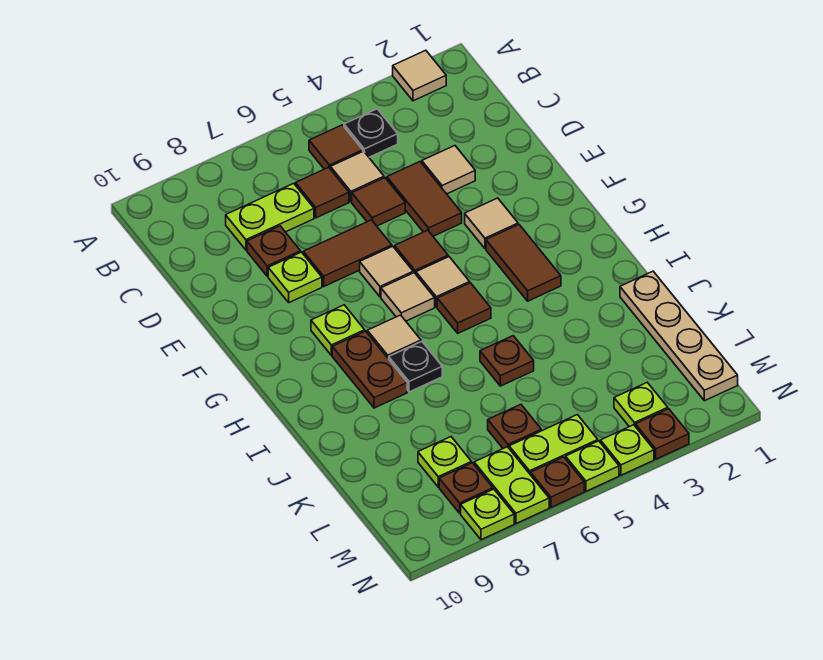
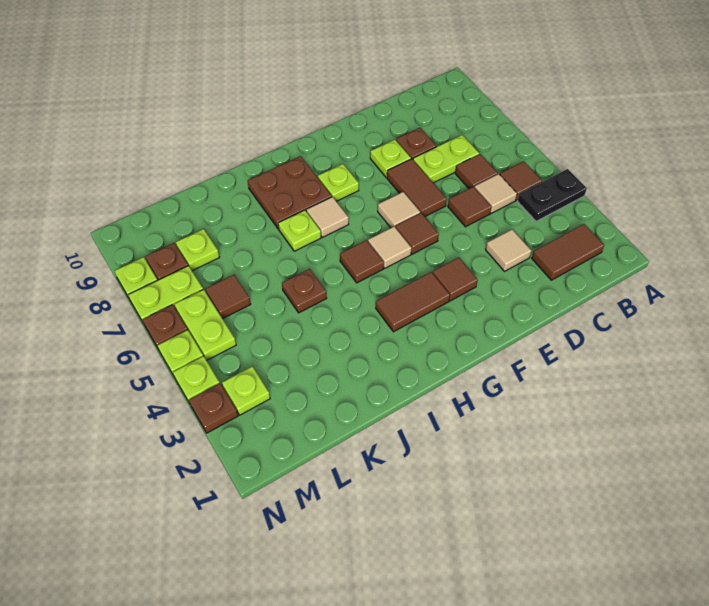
tan 1x1 tile [393,50,446,101] -> none
black 1x1 plate [344,109,398,157] -> black 1x2 plate [517,169,587,221]
lime 1x2 plate [226,183,314,250] -> lime 1x2 plate turned to [413,135,479,183]
brown 1x2 tile [387,162,462,236] -> brown 1x2 tile moved to [532,224,604,280]
tan 1x1 tile [465,198,518,248] -> brown 1x1 tile [433,257,478,301]
tan 1x1 tile [381,273,435,321] -> none
brown 1x2 plate [332,331,407,408] -> brown 2x2 plate [248,156,332,229]
black 1x1 plate [389,342,442,392] -> lime 1x1 plate [278,210,321,251]
tan 1x4 plate [620,271,738,401] -> none
brown 1x1 plate [488,404,541,448] -> brown 1x1 tile [206,275,251,319]

